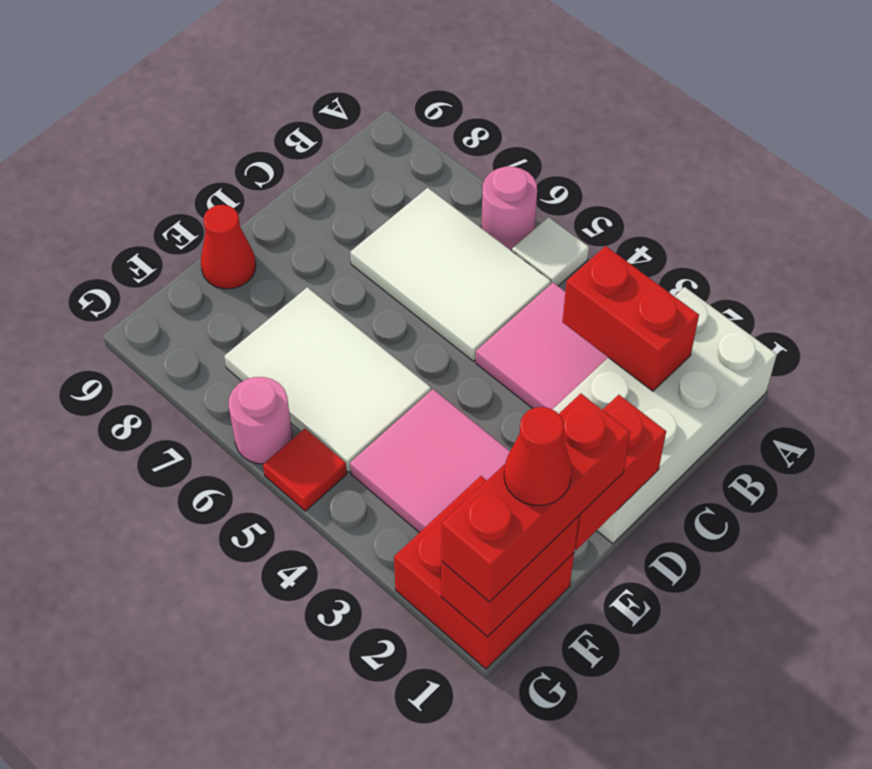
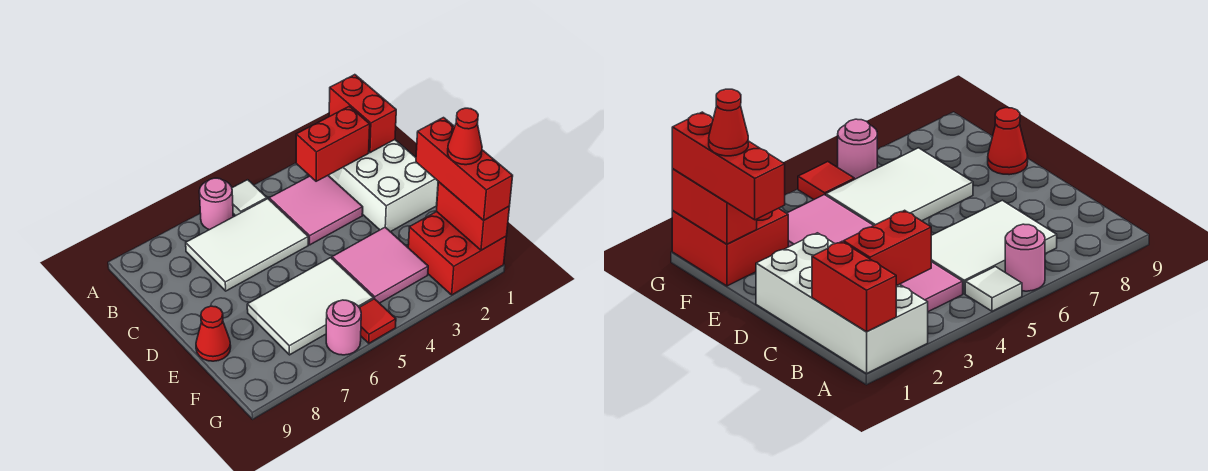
red 1x2 brick [575,395,666,550] -> red 1x2 brick moved to [329,75,396,153]

